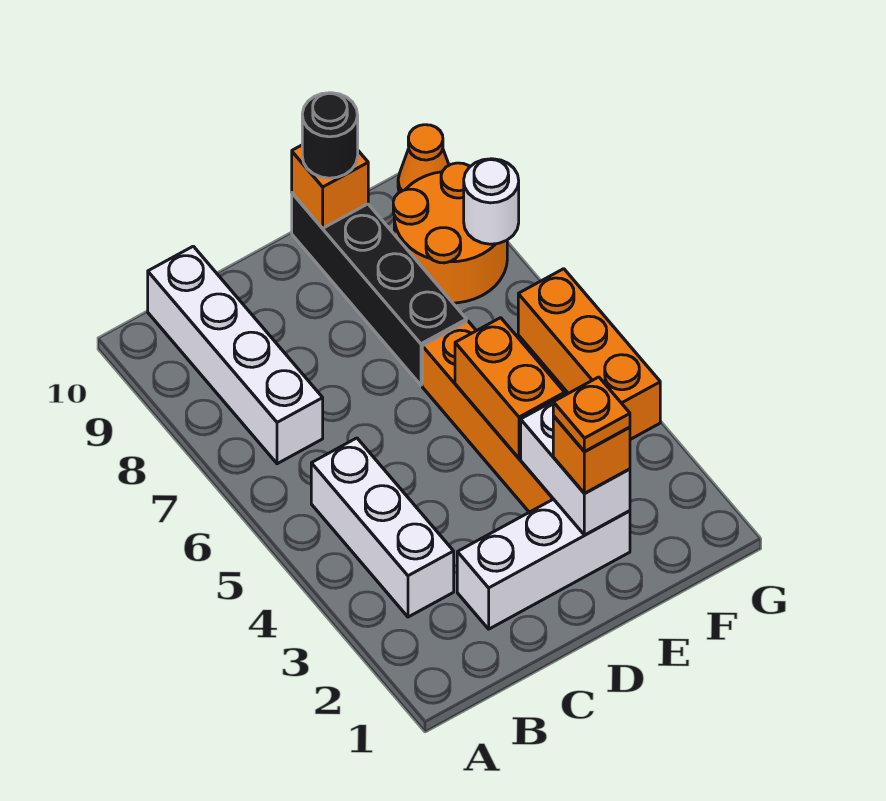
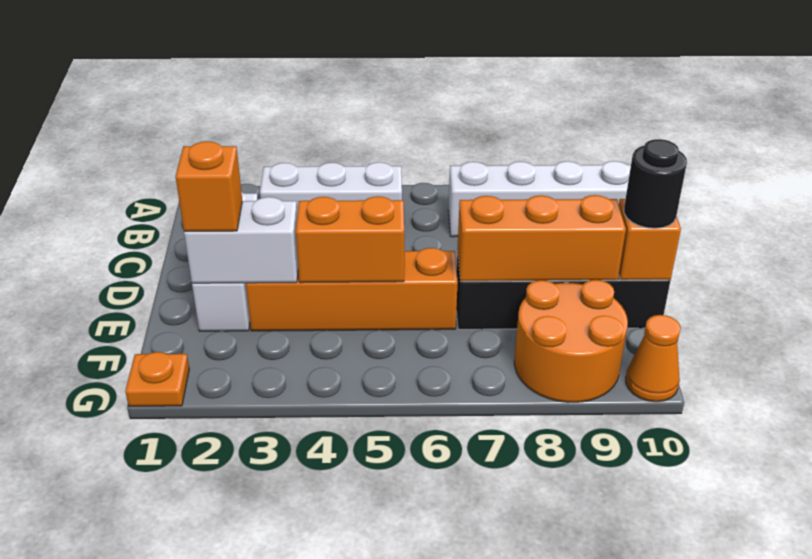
orange 1x1 plate [553,377,630,452] -> orange 1x1 plate moved to [125,352,189,406]
orange 1x3 brick [518,269,660,439] -> orange 1x3 brick moved to [457,195,626,281]
white 1x1 round brick [464,159,519,244] -> none

